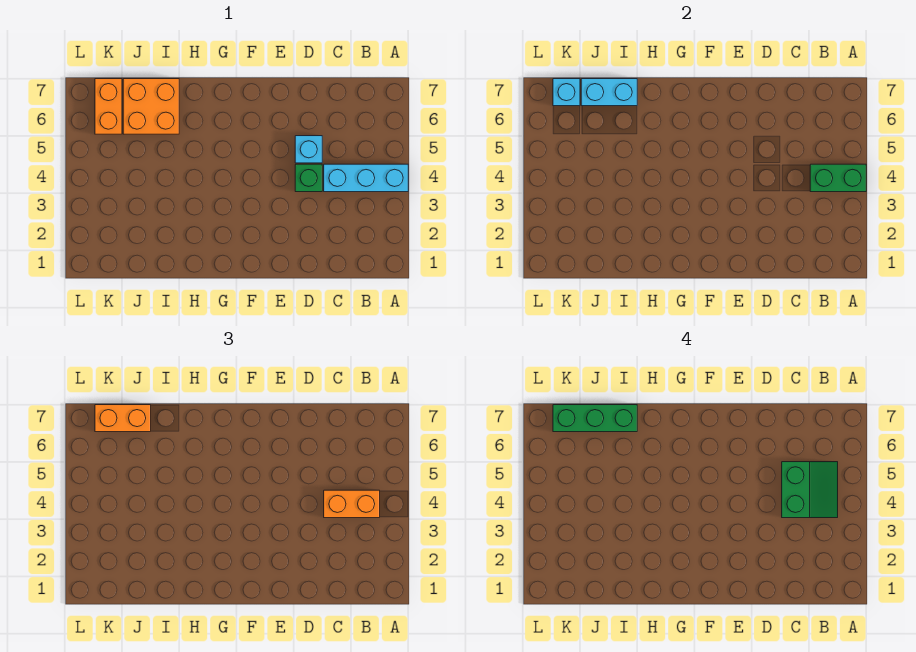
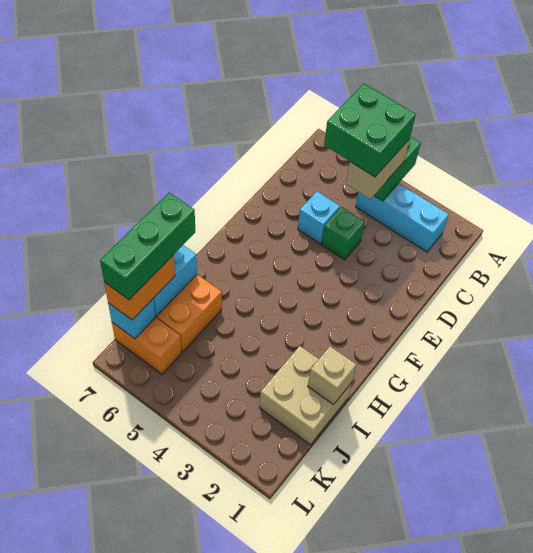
cyan 1x3 brick [324,164,408,192] -> cyan 1x3 brick turned to [356,183,449,252]
orange 1x2 brick [324,490,380,518] -> tan 1x2 brick [346,139,410,199]
green 2x2 slope [782,462,838,518] -> green 2x2 brick [324,83,416,177]
none -> tan 2x2 brick [259,346,352,445]
none -> tan 1x1 brick [308,346,356,405]

